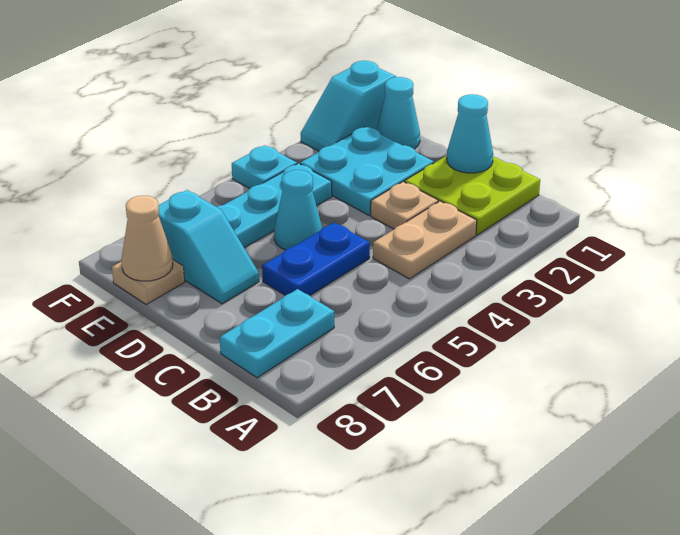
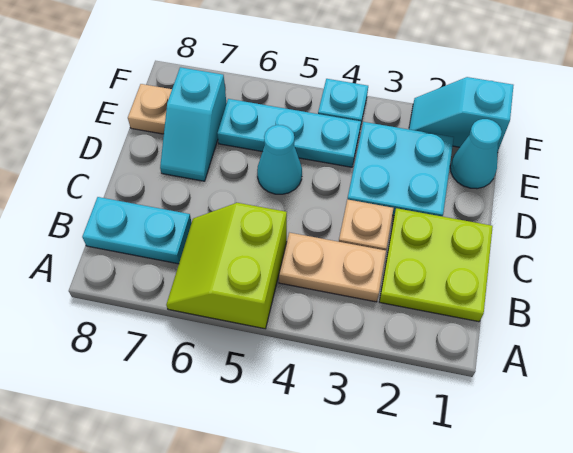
none -> lime 2x2 slope [166,203,287,329]
cyan 1x1 cone [447,94,493,173] -> none
blue 1x2 plate [262,223,370,296] -> none
tan 1x1 cone [121,196,173,281] -> none

